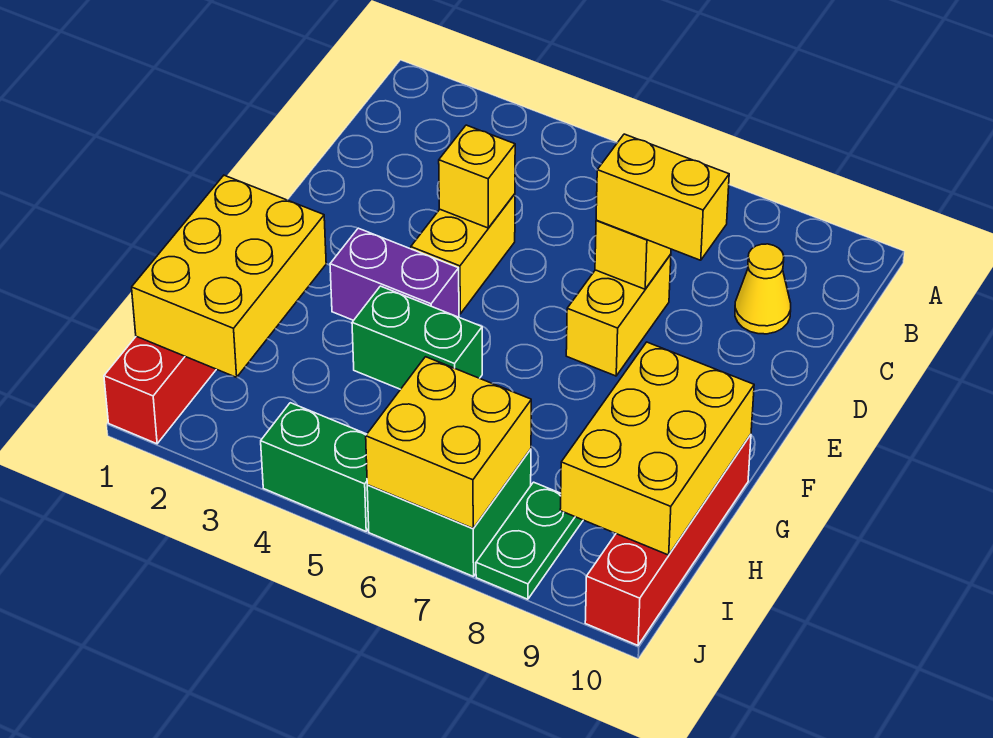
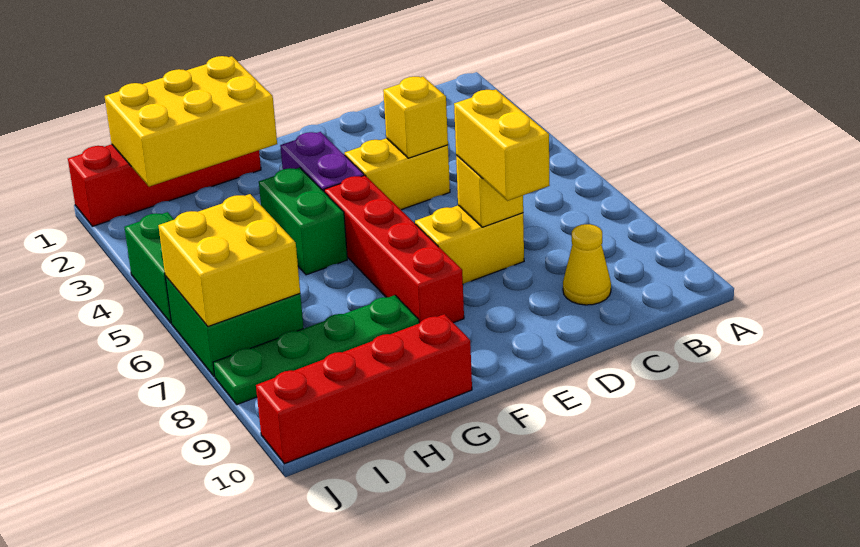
none -> red 1x4 brick [324,175,464,323]
yellow 2x3 brick [560,342,754,555] -> none
green 1x2 plate [476,482,583,599] -> green 1x4 plate [213,295,419,405]

